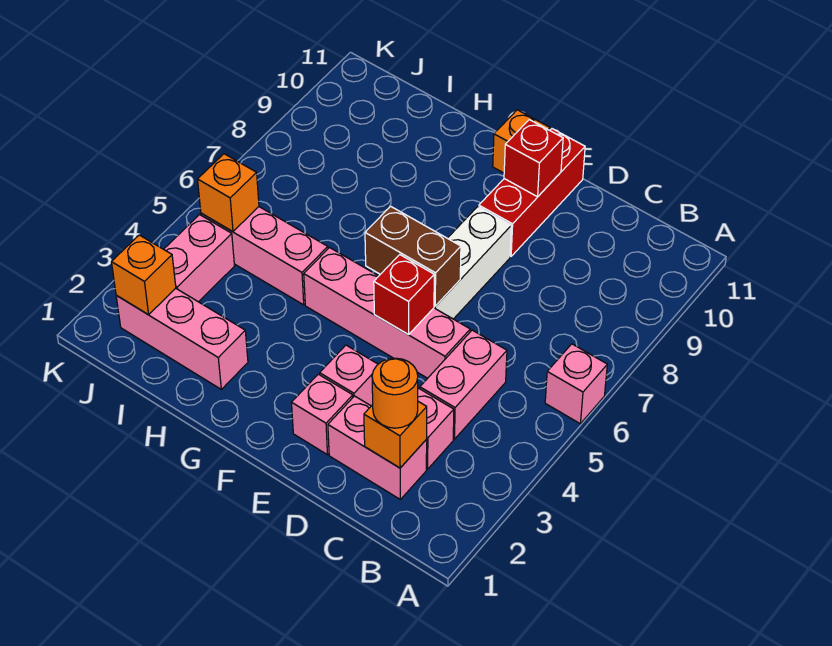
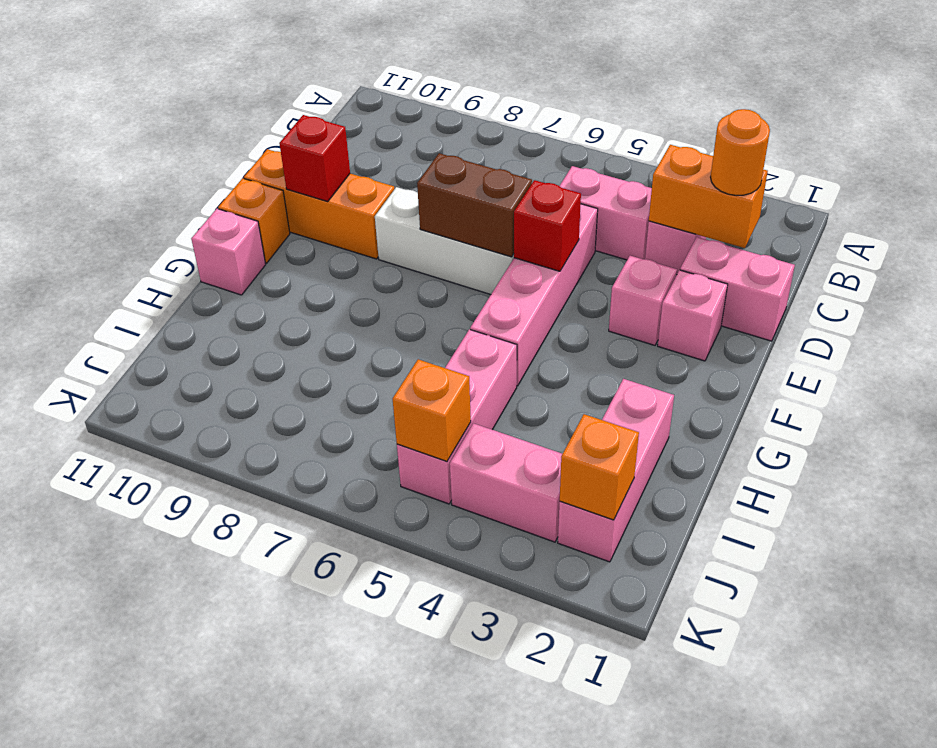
pink 1x1 brick [545,344,607,424] -> pink 1x1 brick moved to [191,209,266,295]
pink 1x2 brick [328,396,427,499] -> pink 1x2 brick turned to [680,237,795,341]
orange 1x1 brick [364,402,427,468] -> orange 1x2 brick [649,145,768,248]
brown 1x2 brick [365,206,461,306] -> brown 1x2 brick turned to [417,153,532,257]
red 1x3 brick [479,129,585,256] -> orange 1x3 brick [244,149,394,259]

